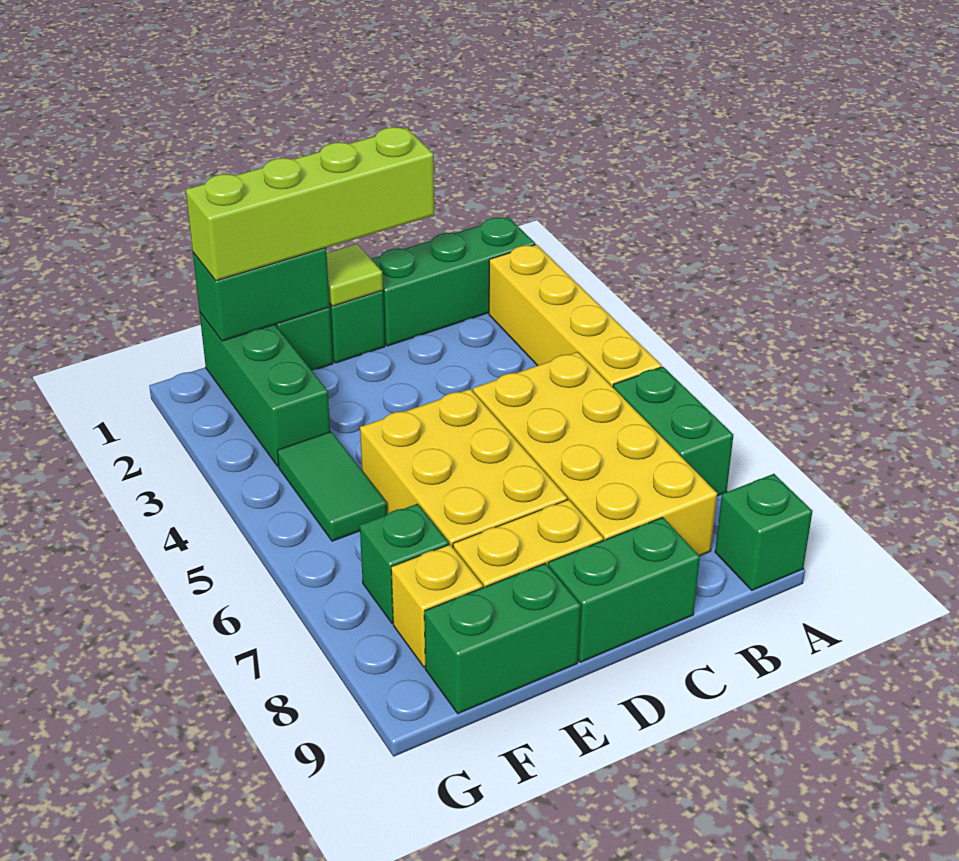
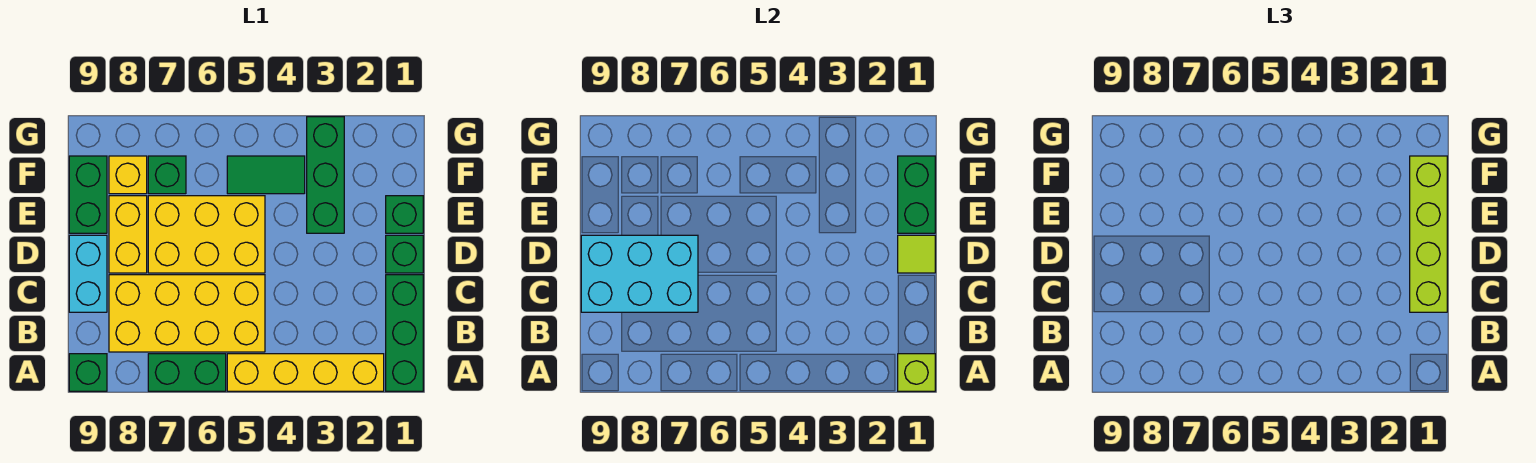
none -> lime 1x1 brick [898,354,935,391]
none -> cyan 2x3 brick [581,235,698,312]
green 1x2 brick [548,517,700,662] -> cyan 1x2 brick [69,235,107,312]
green 1x3 brick [200,313,330,466] -> green 1x3 brick turned to [307,117,344,233]

